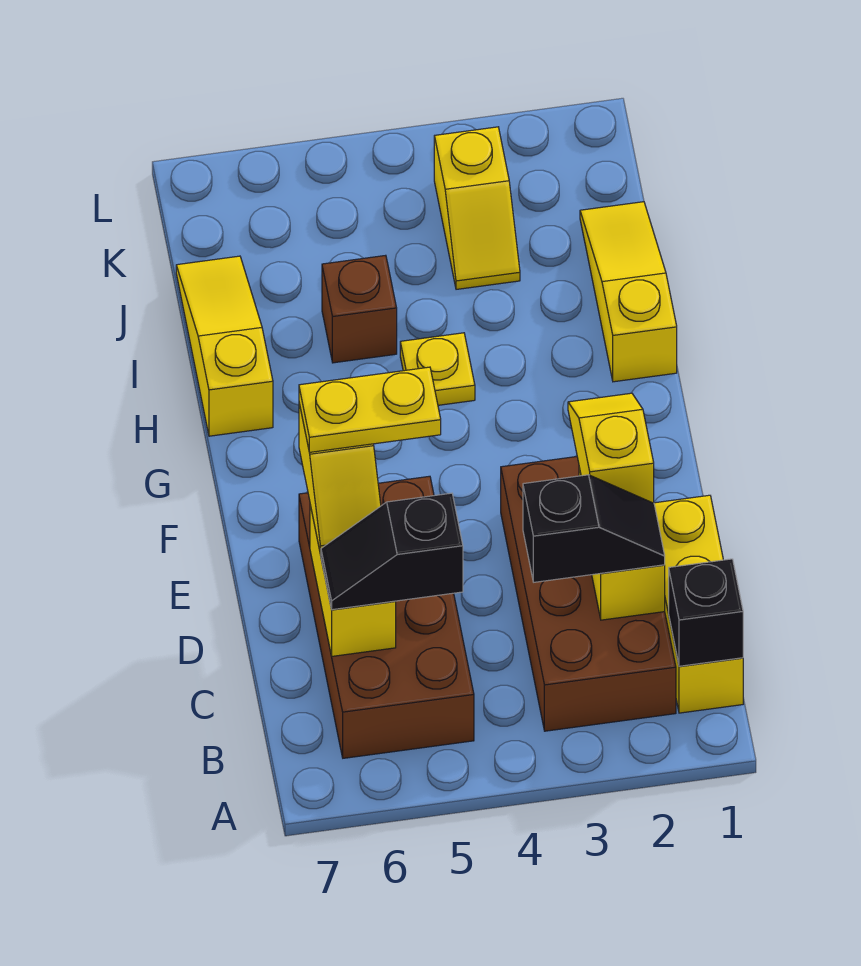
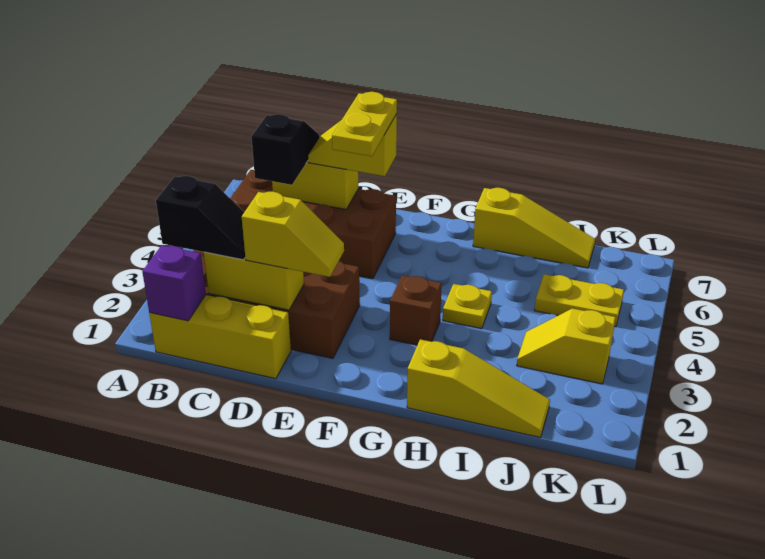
black 1x1 brick [669,559,743,666] -> purple 1x1 brick [142,245,206,321]
black 1x2 slope [523,475,665,582] -> black 1x2 slope turned to [156,176,245,260]
brown 1x1 brick [322,255,397,363] -> brown 1x1 brick moved to [390,275,442,345]
none -> yellow 1x2 plate [534,274,624,327]

